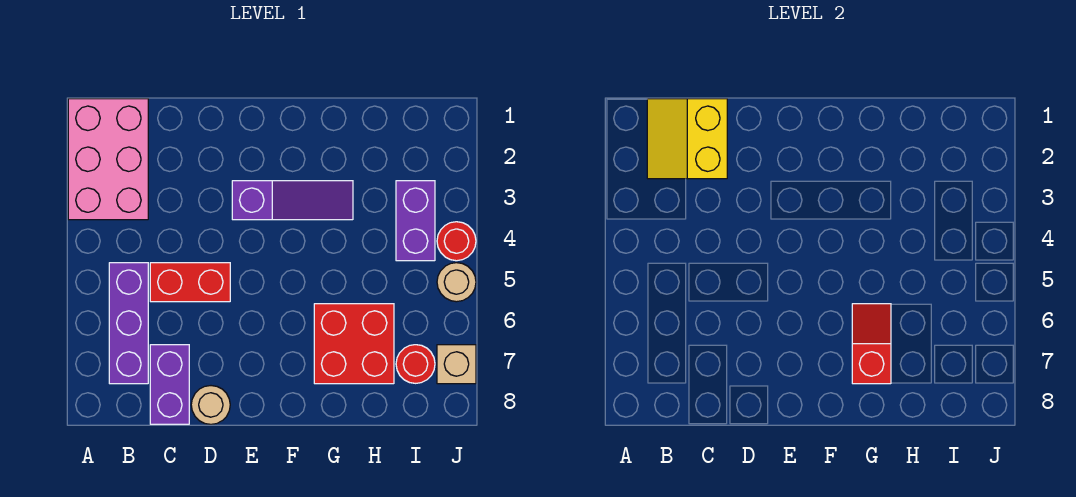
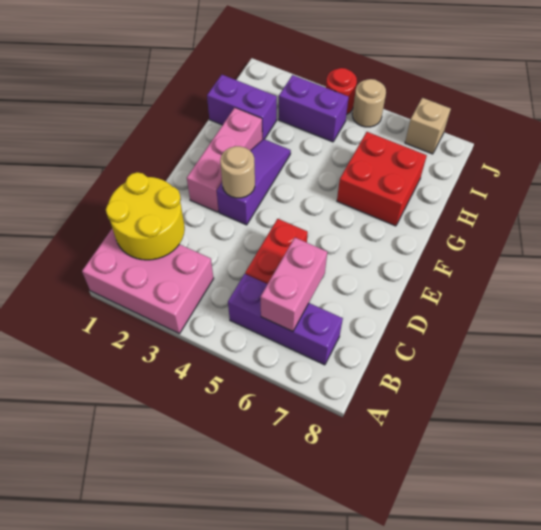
yellow 2x2 slope [647,99,727,179] -> yellow 2x2 round brick [106,172,185,260]
none -> pink 1x2 brick [260,238,327,331]
purple 1x2 brick [150,345,189,424] -> purple 1x2 brick moved to [207,75,277,140]
tan 1x1 round brick [191,386,230,424] -> tan 1x1 round brick moved to [220,146,255,198]
none -> pink 1x3 brick [187,108,262,212]
red 1x2 slope [852,304,891,384] -> none
red 1x1 round brick [396,345,435,383] -> none

